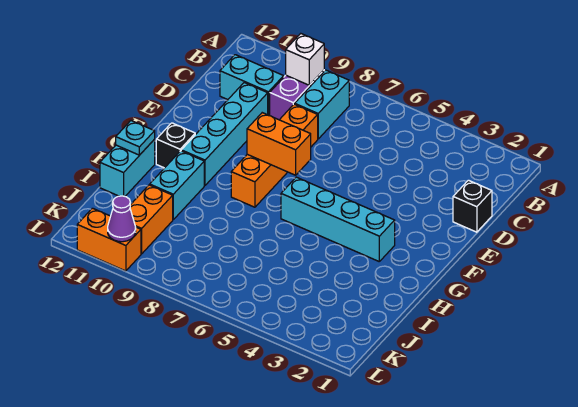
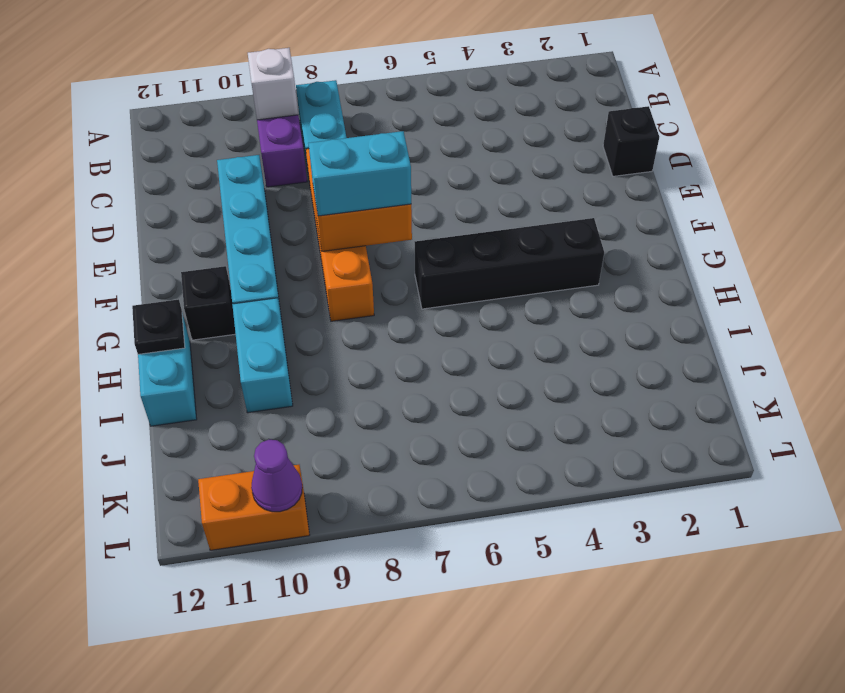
cyan 1x2 brick [220,55,284,116] -> cyan 1x2 brick moved to [308,131,411,216]
cyan 1x4 brick [281,177,395,261] -> black 1x4 brick [415,218,604,309]
cyan 1x1 plate [116,121,155,155] -> black 1x1 plate [132,299,185,354]
orange 1x2 brick [130,185,173,254] -> none

